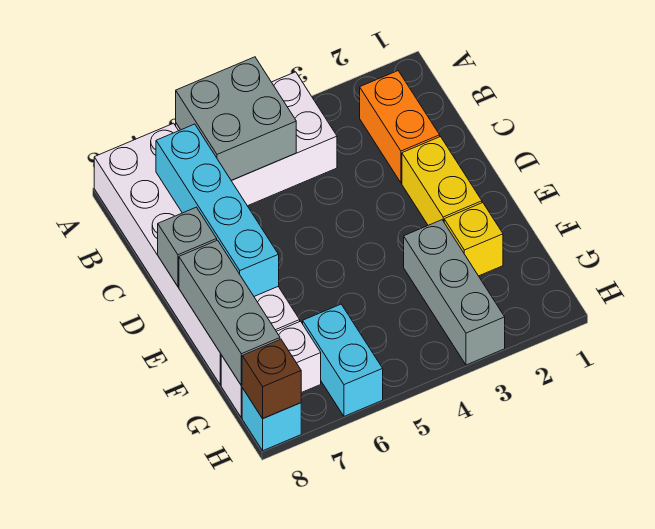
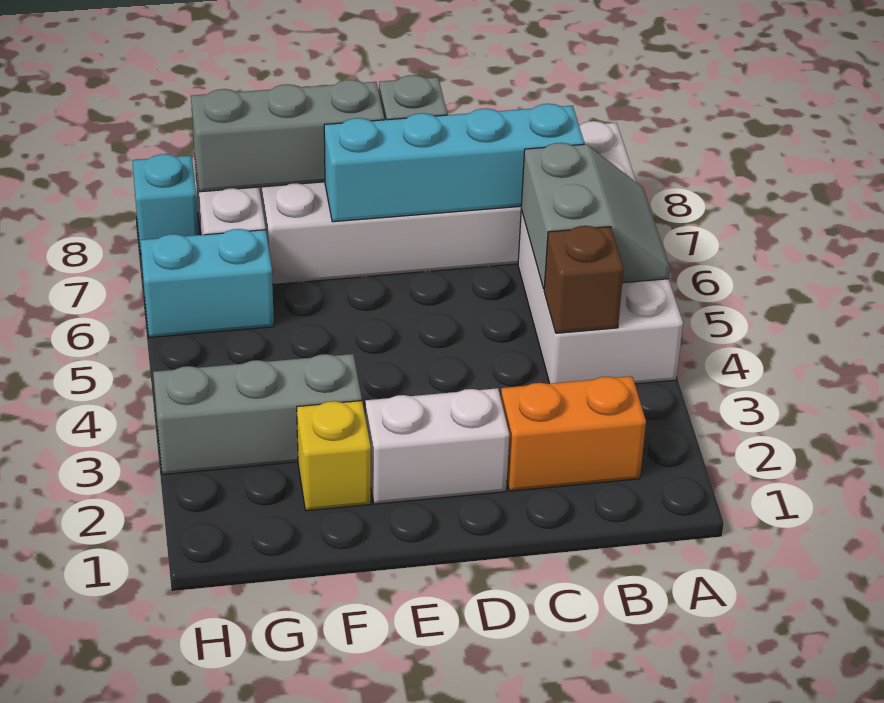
grey 2x2 brick [176,57,296,181] -> grey 2x2 slope [521,143,670,289]
yellow 1x2 brick [402,137,482,225] -> white 1x2 brick [365,388,509,504]
brown 1x1 brick [242,339,301,418] -> brown 1x1 brick moved to [544,226,624,333]

